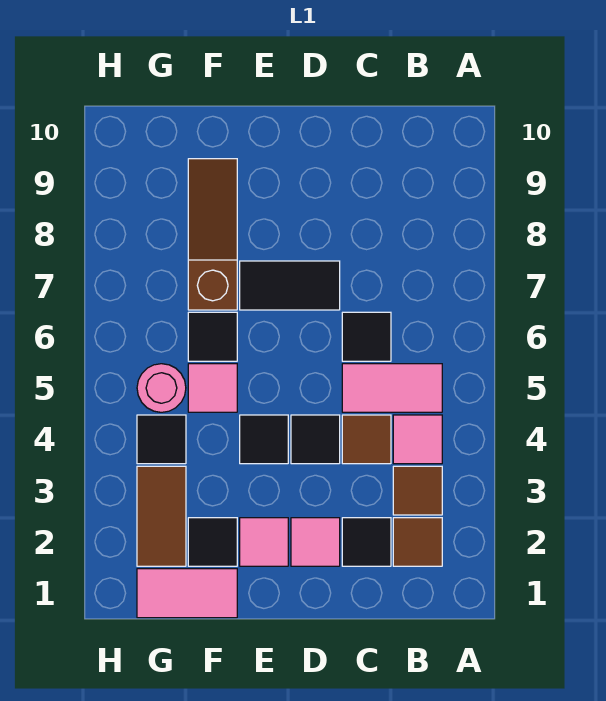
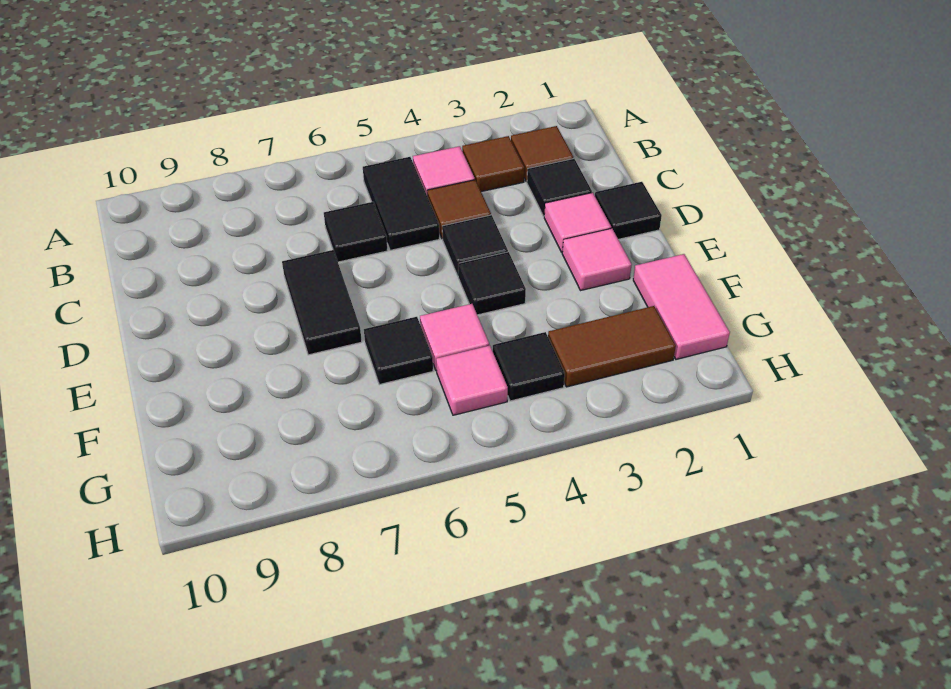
pink 1x2 tile [342,364,442,412] -> black 1x2 tile [363,157,439,250]
black 1x1 tile [188,518,237,566] -> black 1x1 tile moved to [595,182,662,239]
brown 1x3 slope [188,159,237,310] -> none
pink 1x1 round brick [137,364,186,412] -> pink 1x1 tile [436,345,508,415]

